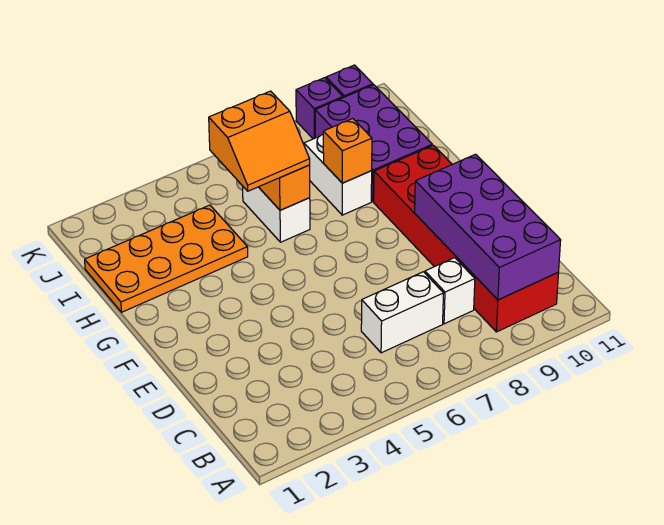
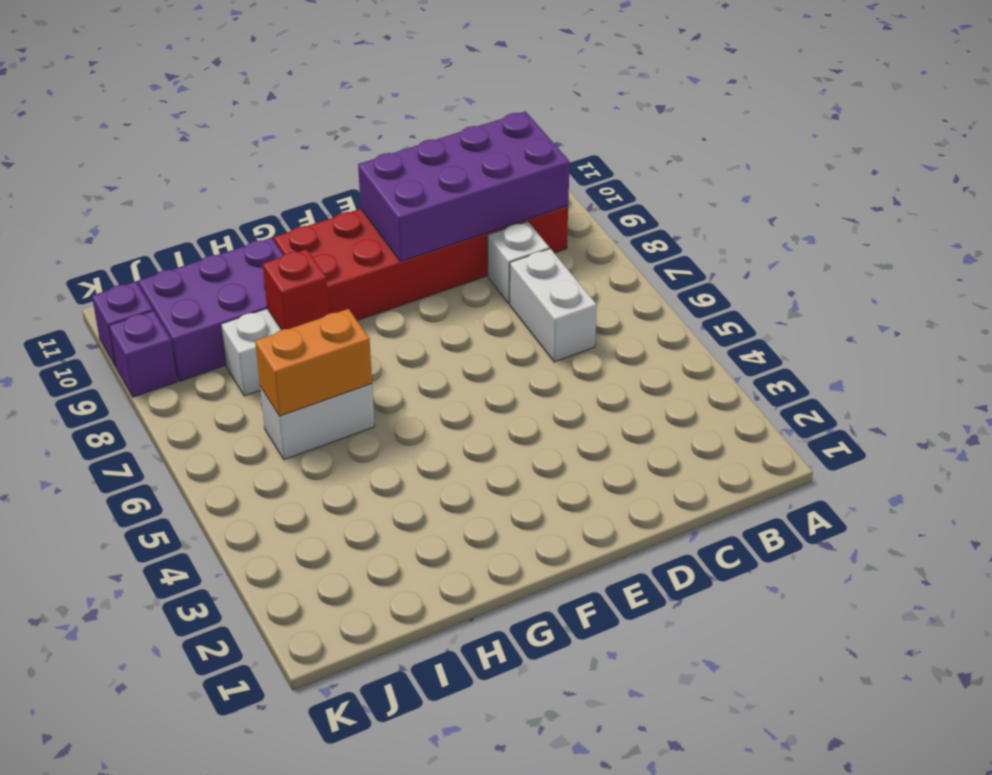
orange 2x4 plate [85,205,248,312] -> none
orange 2x2 slope [209,91,310,191] -> none
orange 1x1 brick [323,119,372,183] -> red 1x1 brick [263,249,329,330]

